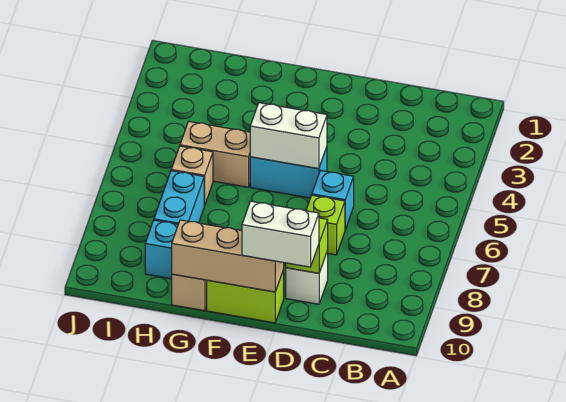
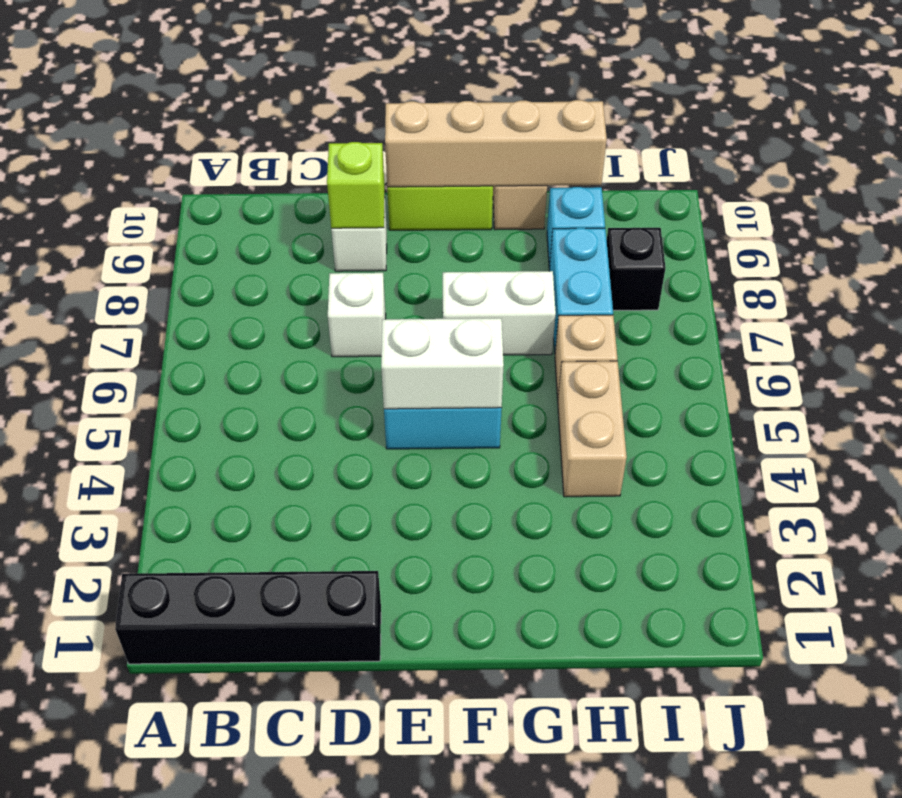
none -> black 1x4 brick [115,571,381,664]
cyan 1x1 brick [312,170,354,230] -> none
lime 1x1 brick [306,195,345,255] -> white 1x1 brick [328,273,386,357]
white 1x2 brick [242,201,319,267] -> white 1x2 brick moved to [443,271,556,355]
tan 1x3 brick [172,220,284,292] -> tan 1x4 brick [385,100,607,187]
tan 1x2 brick [180,121,250,187] -> tan 1x2 brick turned to [558,361,627,497]
none -> black 1x1 brick [607,228,666,310]

